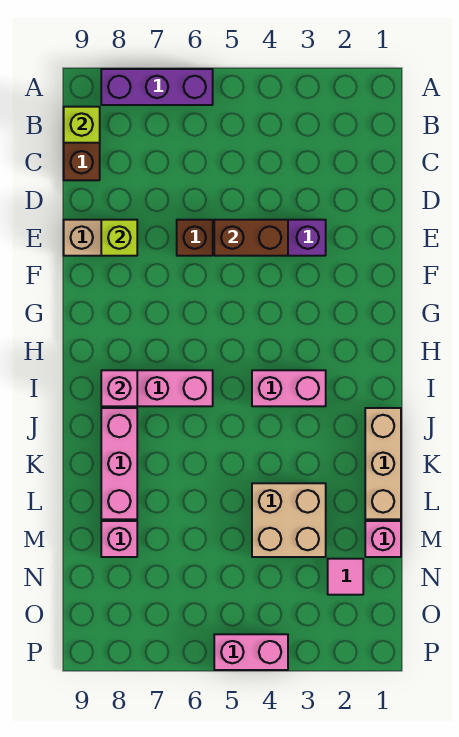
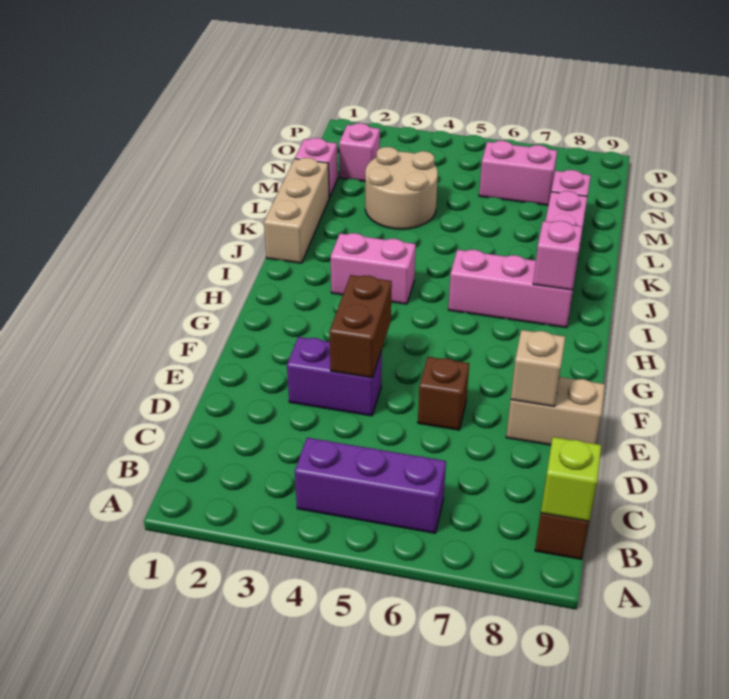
purple 1x3 brick [101,69,213,105] -> purple 1x3 brick moved to [295,438,446,533]
brown 1x2 brick [214,220,288,256] -> brown 1x2 brick turned to [329,275,392,378]
lime 1x1 brick [101,220,137,256] -> tan 1x1 brick [511,330,565,406]
tan 2x2 brick [252,483,326,557] -> tan 2x2 round brick [365,147,438,229]
pink 1x1 tile [328,559,363,595] -> pink 1x1 brick [339,123,380,181]
pink 1x2 brick [214,634,288,670] -> pink 1x2 brick moved to [479,140,557,205]

